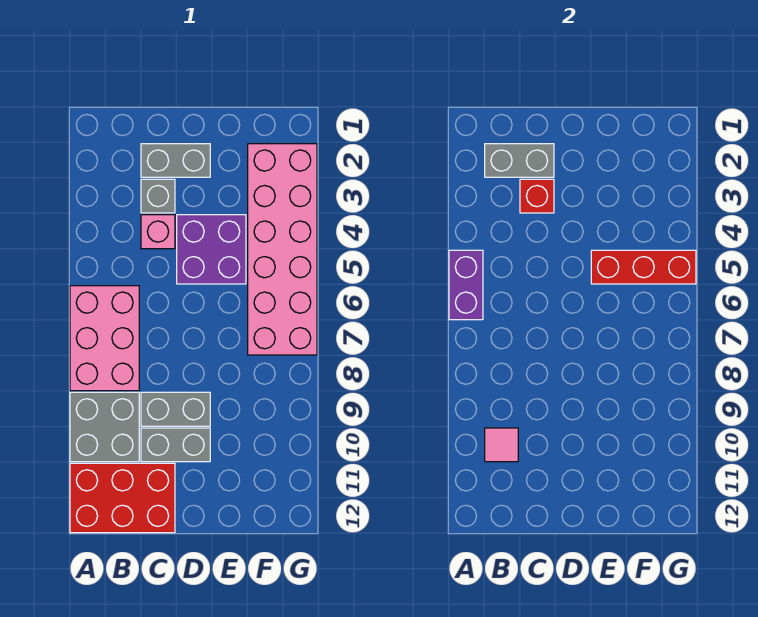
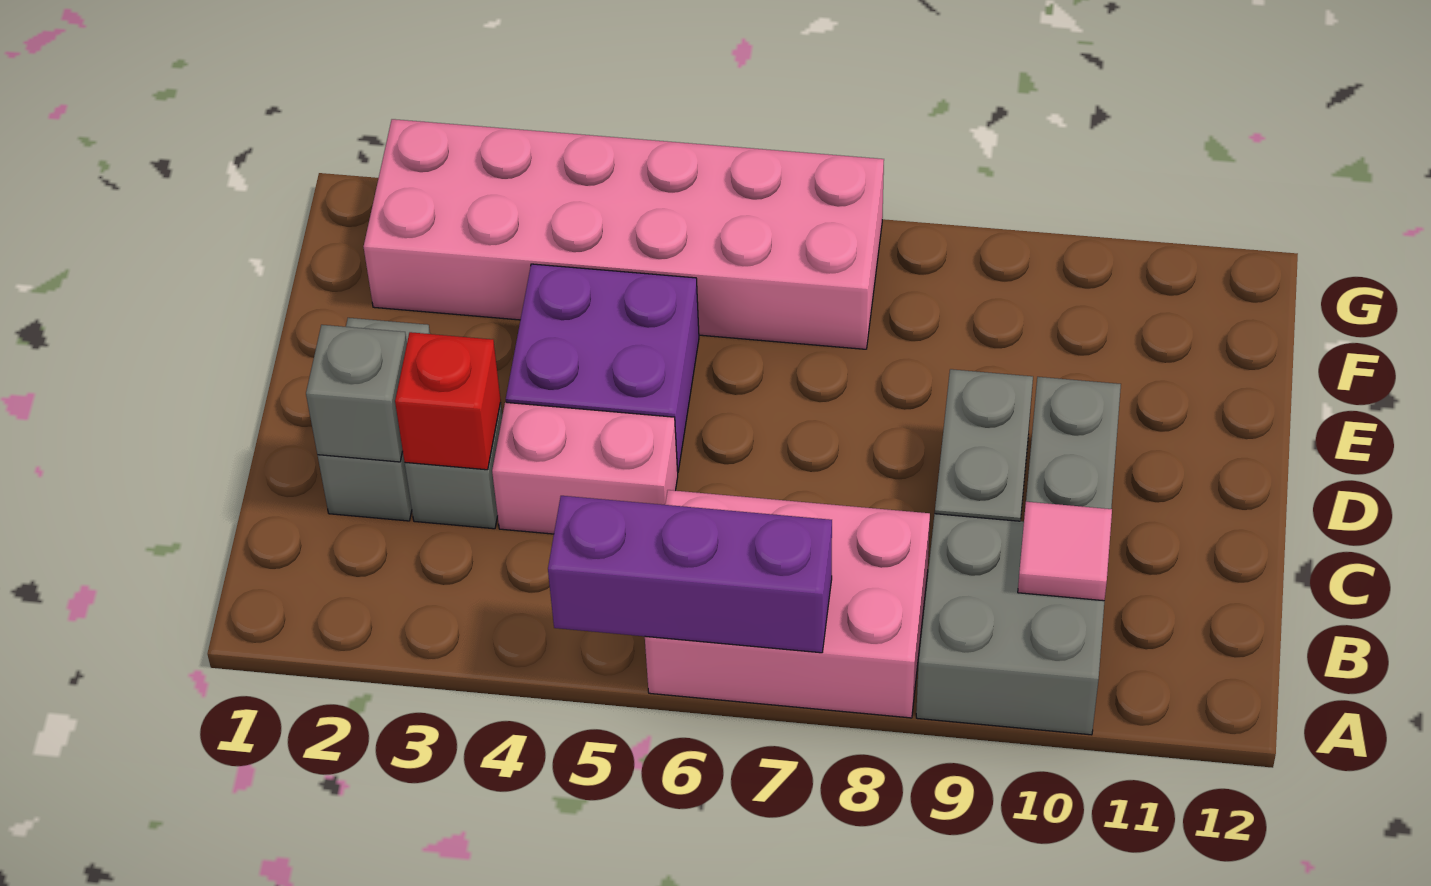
purple 1x2 brick [449,250,483,320] -> purple 1x3 brick [548,496,832,653]
red 2x3 brick [70,463,175,533] -> none
grey 1x2 brick [485,144,554,177] -> grey 1x1 brick [306,325,407,462]
pink 1x1 brick [141,215,175,249] -> pink 1x2 brick [492,402,678,534]
red 1x3 brick [591,250,696,284] -> none

